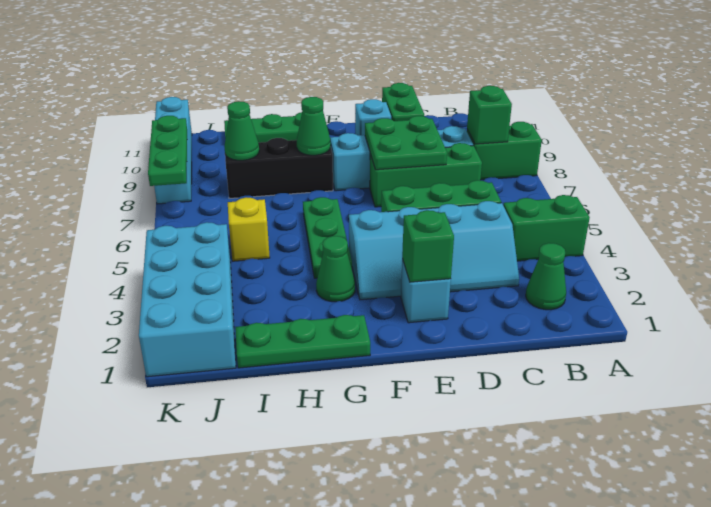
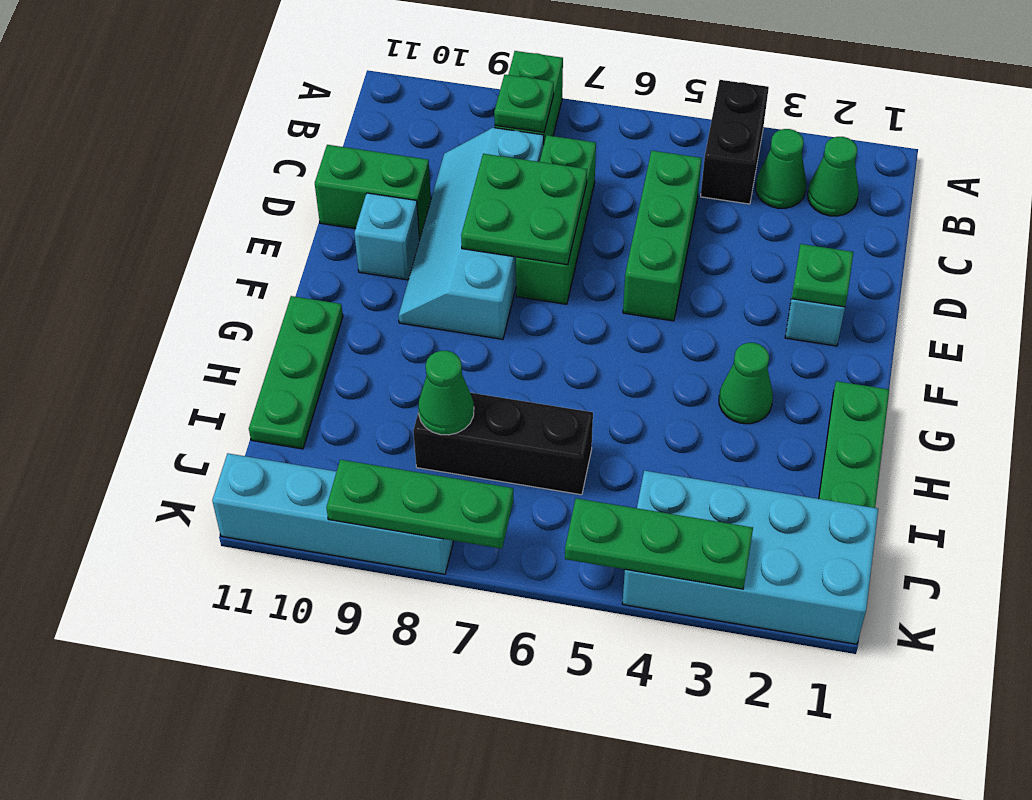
green 1x2 brick [503,195,590,261] -> black 1x2 brick [701,80,769,204]
green 1x1 brick [467,86,512,144] -> green 1x1 plate [494,75,554,132]
cyan 2x4 slope [349,201,519,300] -> none
green 1x1 brick [402,210,454,282] -> green 1x1 plate [792,244,853,307]
green 1x3 plate [303,197,352,278] -> green 1x3 plate moved to [565,498,753,589]
black 1x3 brick [225,138,333,199] -> black 1x3 brick turned to [413,393,593,495]
green 1x1 cone [297,97,331,155] -> green 1x1 cone moved to [756,129,806,208]
yellow 1x1 brick [228,197,270,261] -> none

